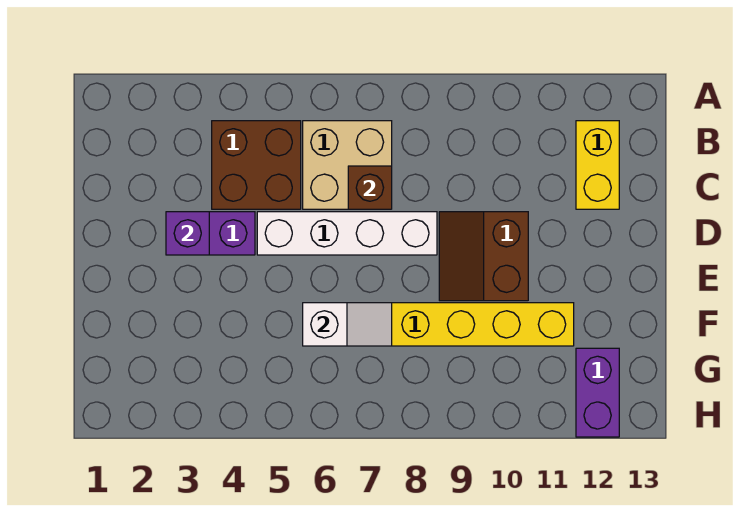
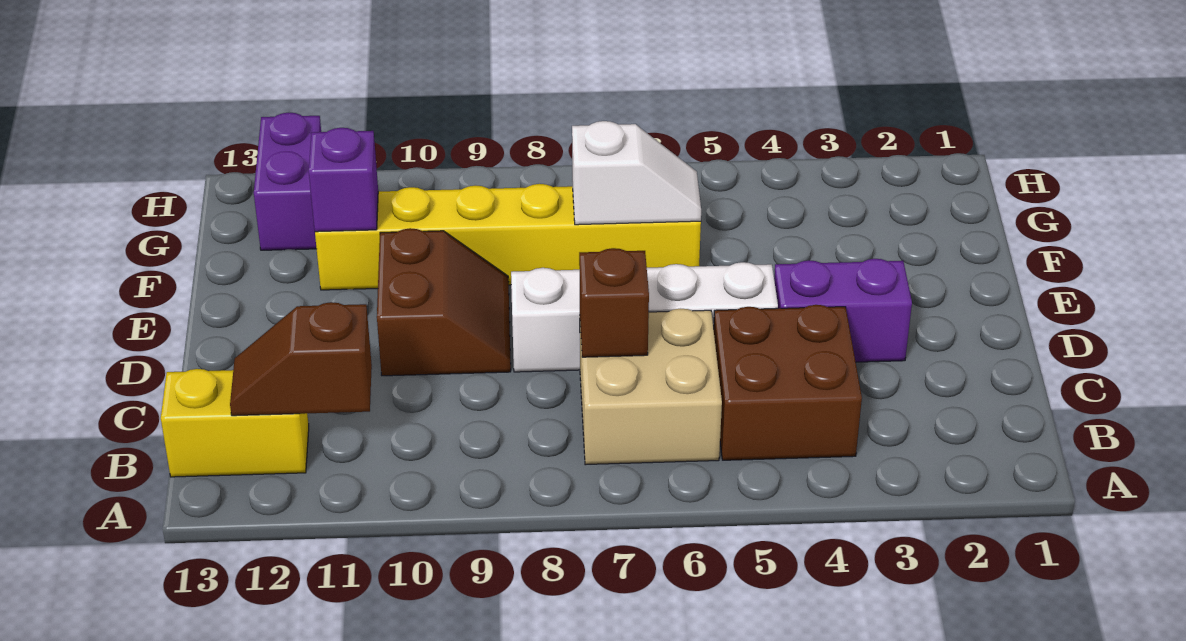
none -> brown 1x2 slope [230,302,372,416]
yellow 1x2 brick [576,121,619,209] -> yellow 1x2 brick turned to [161,369,309,477]
purple 1x1 brick [166,212,209,255] -> purple 1x1 brick moved to [309,128,378,232]
white 1x2 slope [303,303,392,346] -> white 1x2 slope turned to [572,121,701,225]

